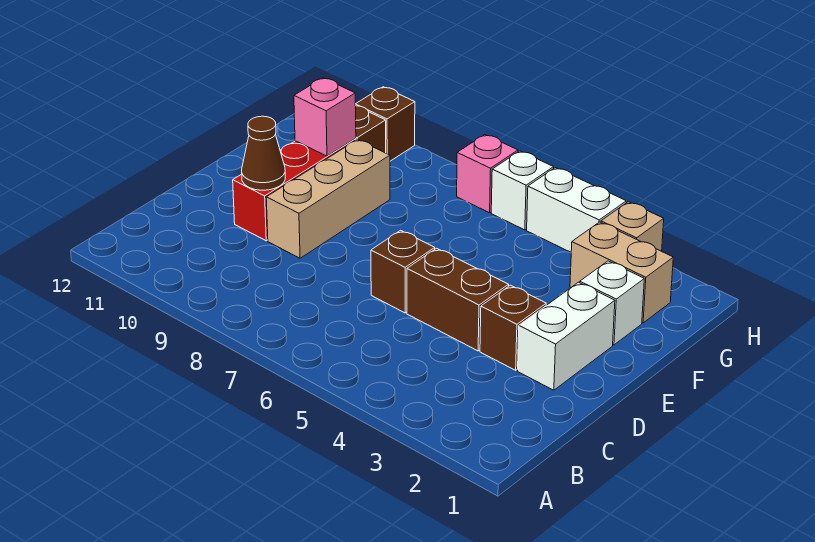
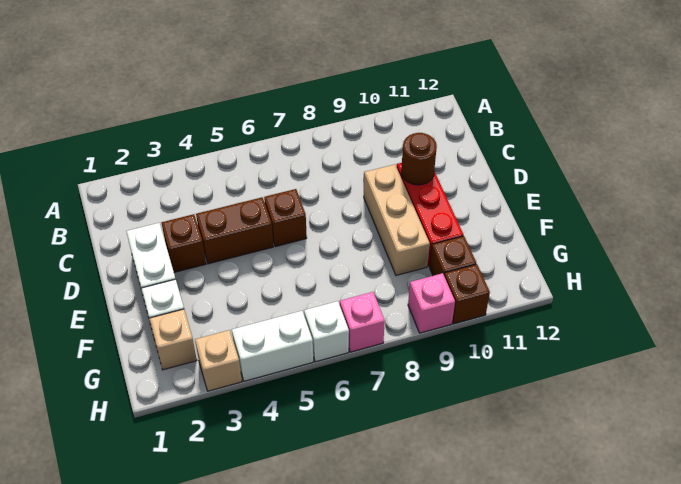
brown 1x1 cone [242,116,285,190] -> brown 1x1 round brick [401,133,437,185]
pink 1x1 brick [294,78,356,156] -> pink 1x1 brick moved to [408,273,455,333]
tan 1x2 brick [570,222,673,323] -> tan 1x1 brick [149,309,197,370]

